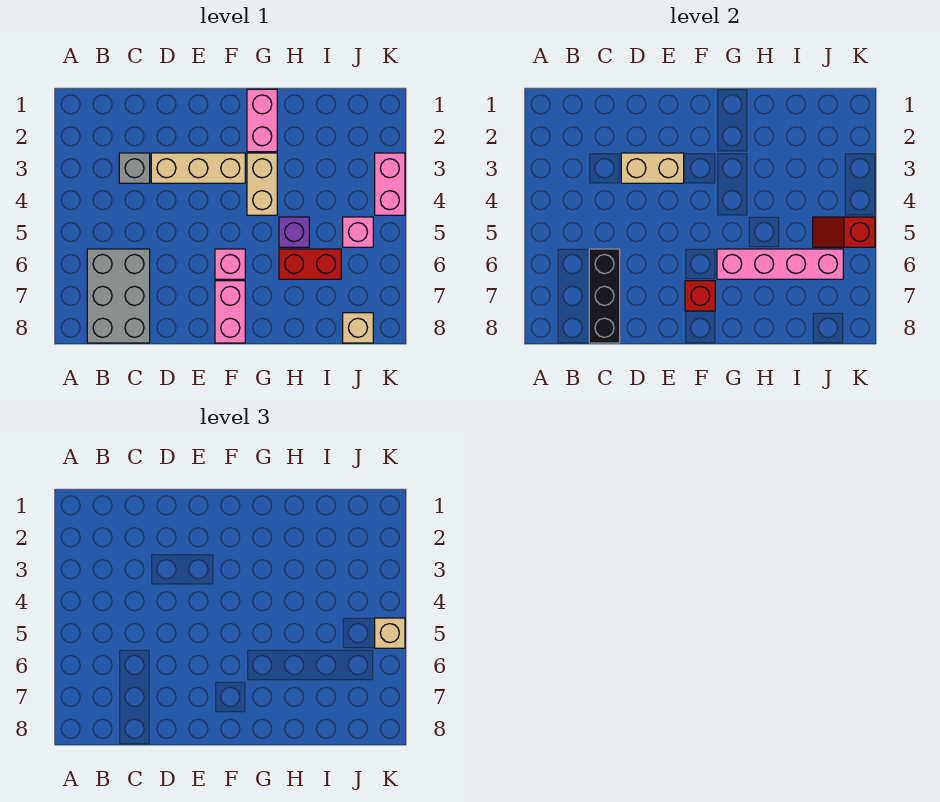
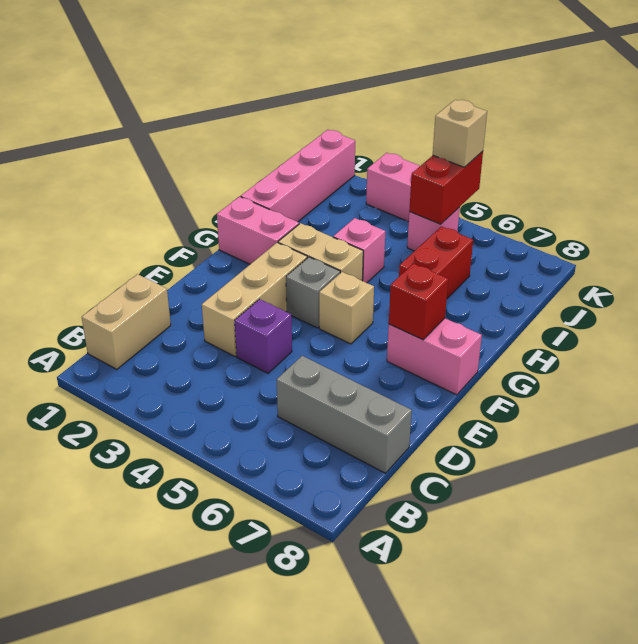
grey 2x3 brick [87,249,150,343] -> grey 1x3 brick [277,356,412,473]
grey 1x1 brick [119,153,150,183] -> grey 1x1 brick moved to [286,257,340,328]
black 1x3 brick [589,249,620,343] -> none
tan 1x2 brick [621,153,684,183] -> tan 1x2 brick moved to [82,274,171,369]
pink 1x1 brick [215,249,245,279] -> pink 1x1 brick moved to [333,218,385,283]
pink 1x4 brick [717,249,843,279] -> pink 1x4 brick moved to [241,130,355,222]
purple 1x1 brick [279,217,309,247] -> purple 1x1 brick moved to [235,299,292,373]
red 1x2 slope [813,217,875,247] -> red 1x2 brick [409,151,483,224]
tan 1x1 brick [343,313,373,343] -> tan 1x1 brick moved to [319,272,374,344]

